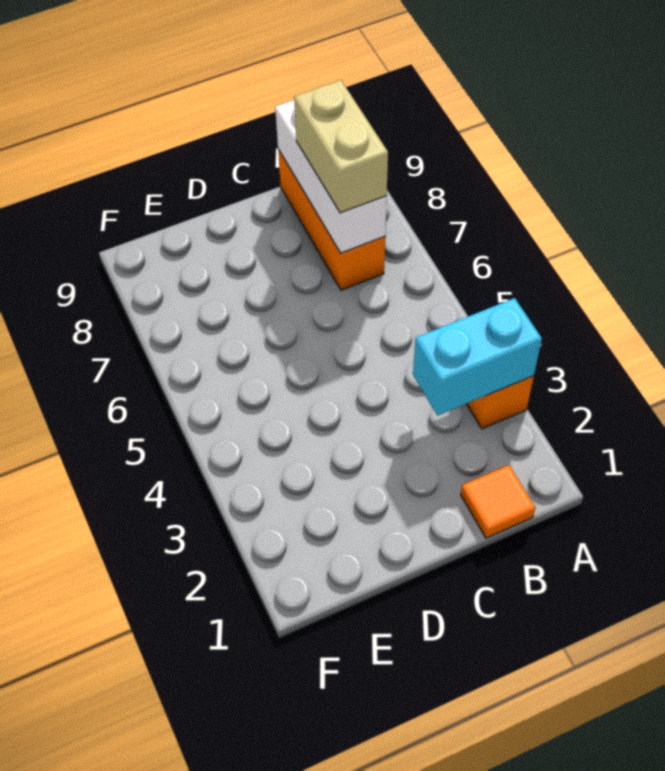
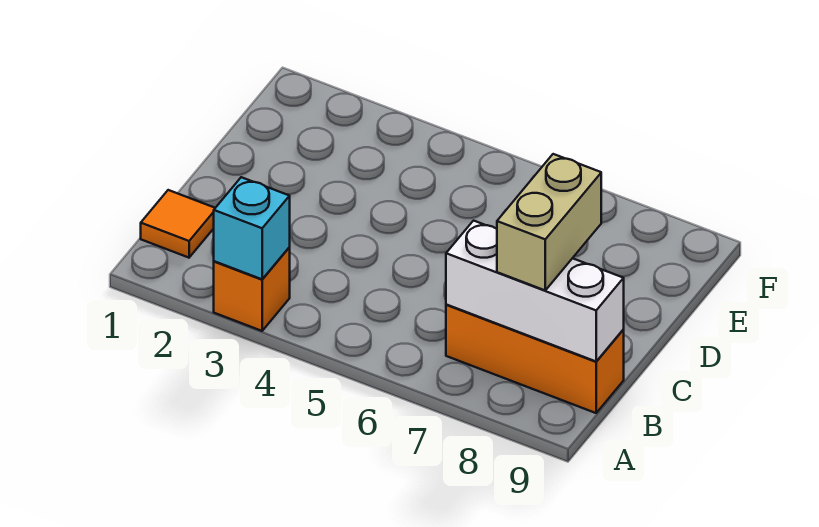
cyan 1x2 brick [413,298,542,416] -> cyan 1x1 brick [214,177,290,279]
tan 1x2 brick [294,80,388,213] -> tan 1x2 brick turned to [497,154,601,290]

